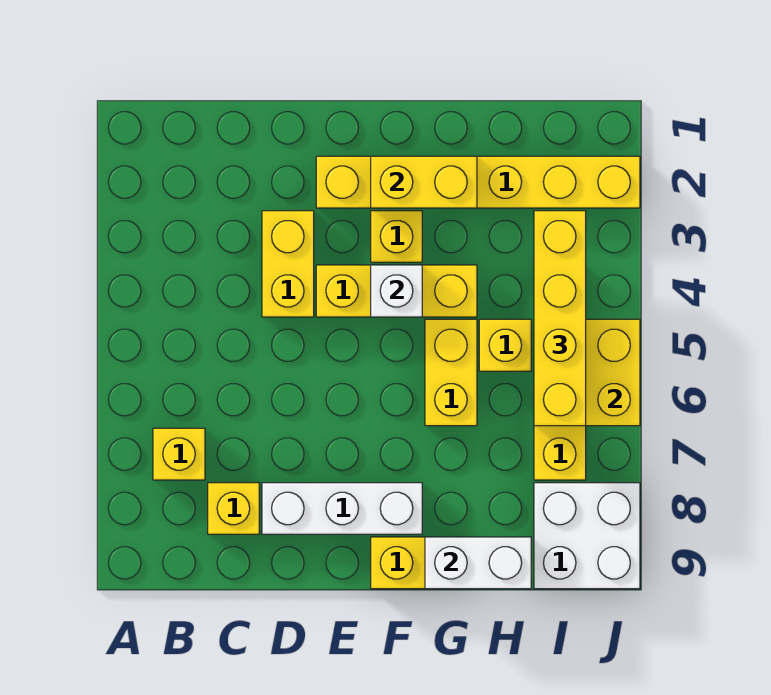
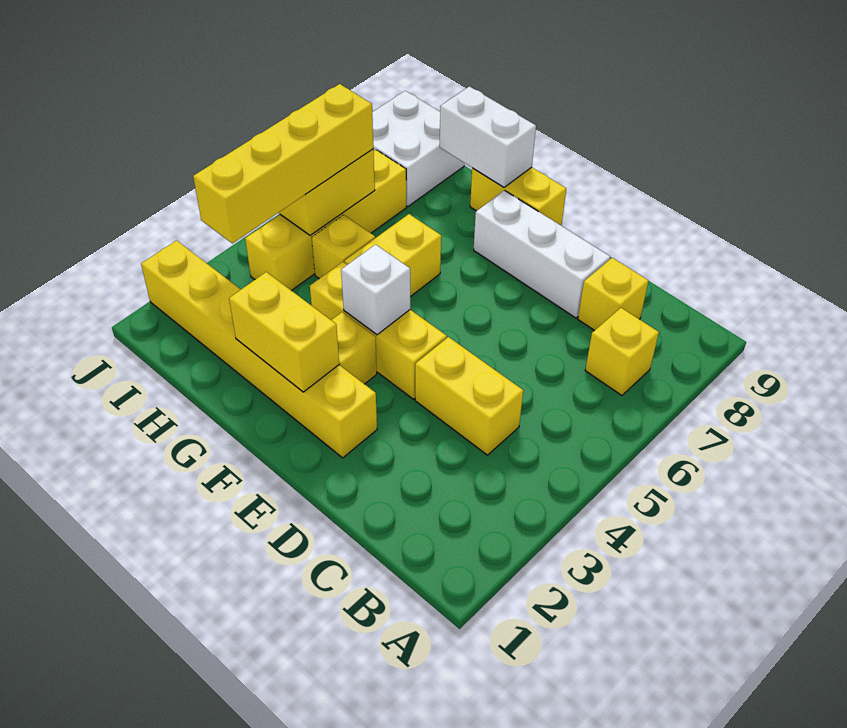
yellow 1x2 brick [262,211,314,317] -> yellow 1x2 brick turned to [415,337,523,455]

